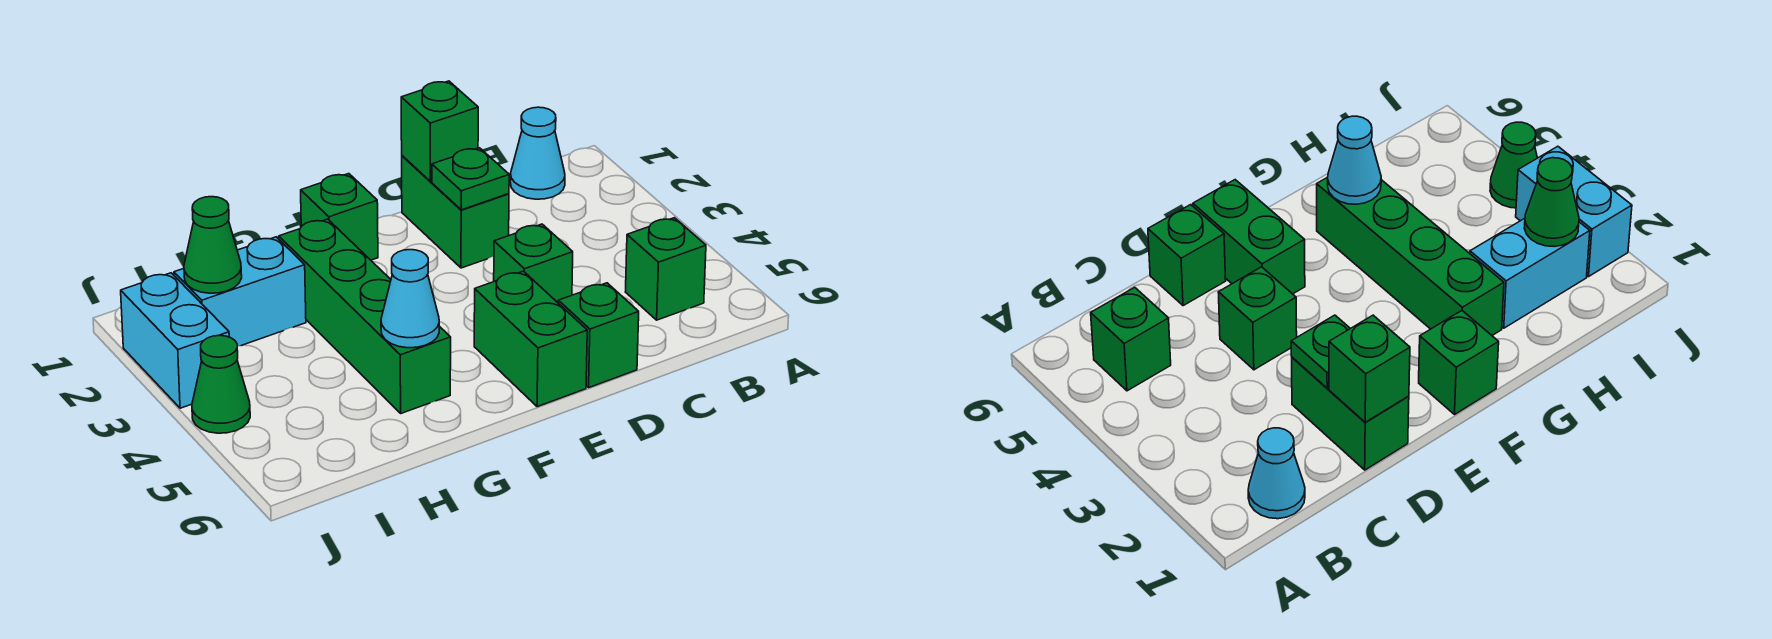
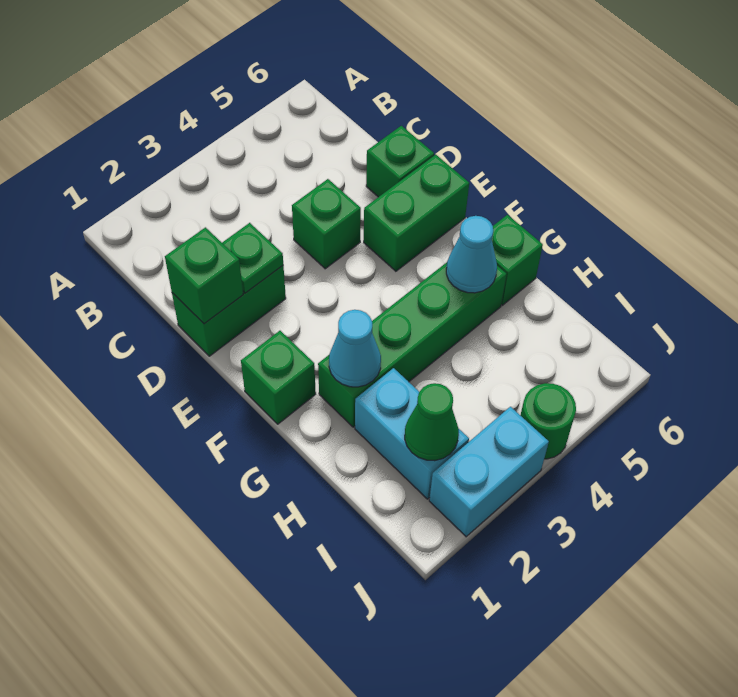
cyan 1x1 cone [510,107,565,199] -> cyan 1x1 cone moved to [329,310,381,387]
green 1x1 brick [626,218,706,320] -> green 1x1 brick moved to [492,215,543,305]
green 1x1 cone [192,335,250,433] -> green 1x1 round brick [520,383,576,459]

